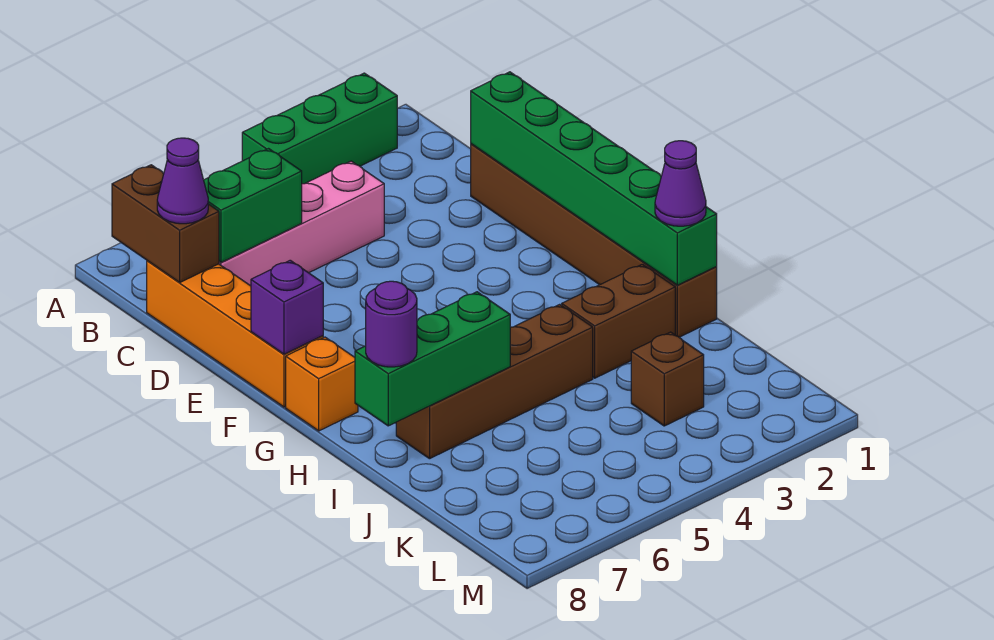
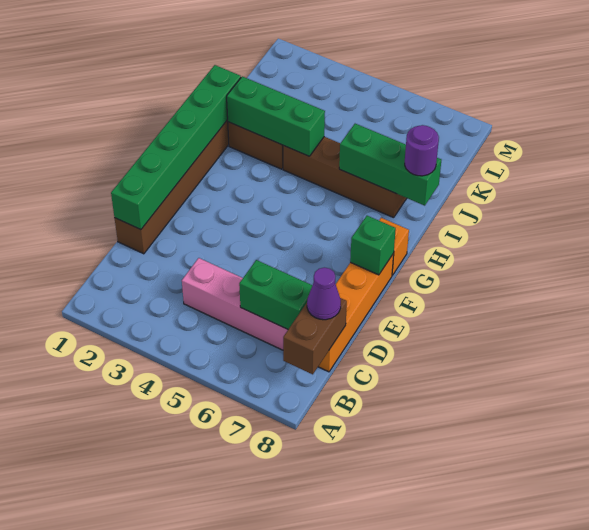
green 1x3 brick [242,73,397,184] -> green 1x3 brick moved to [227,76,325,156]
purple 1x1 brick [251,260,323,354] -> green 1x1 brick [350,216,396,275]
purple 1x1 cone [655,141,706,226] -> none
brown 1x1 brick [631,332,704,426] -> none

